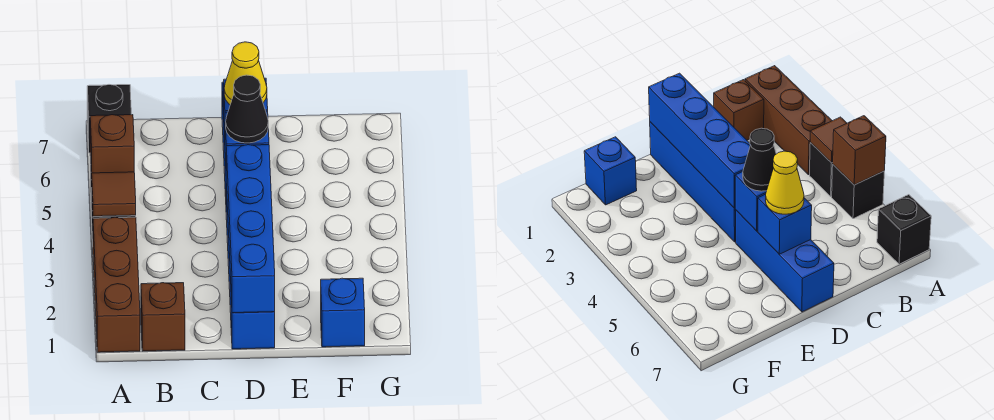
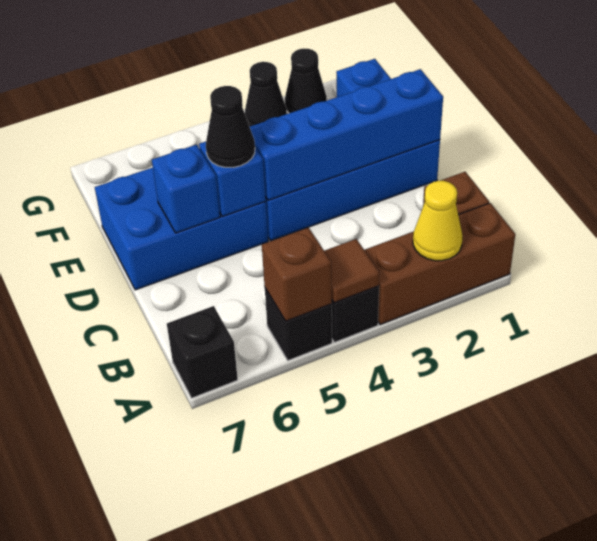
blue 1x3 brick [735,210,834,312] -> blue 2x3 brick [95,168,268,290]
yellow 1x1 cone [224,42,267,104] -> yellow 1x1 cone moved to [413,181,462,261]
none -> black 1x1 cone [285,48,327,113]
none -> black 1x1 cone [245,62,287,127]

